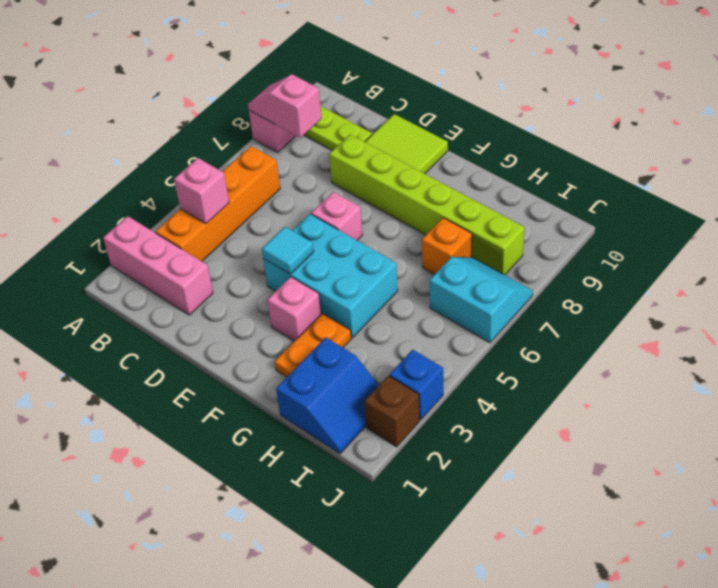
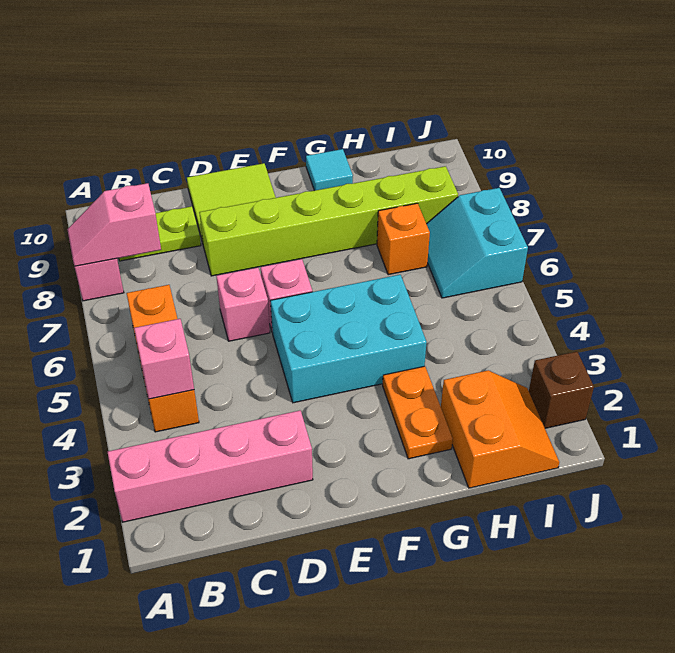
pink 1x3 brick [103,216,213,315] -> pink 1x4 brick [108,410,313,522]
orange 1x4 brick [155,146,280,261] -> orange 1x3 brick [127,285,199,432]
cyan 1x1 tile [262,227,314,274] -> cyan 1x1 tile moved to [306,149,353,191]
pink 1x1 brick [267,277,321,341] -> pink 1x1 brick moved to [216,267,270,341]
blue 2x2 slope [276,338,379,454] -> orange 2x2 slope [441,370,559,488]
cyan 2x2 slope [429,257,533,343] -> cyan 2x2 slope turned to [427,188,528,298]
blue 1x1 brick [389,350,443,420] -> none

